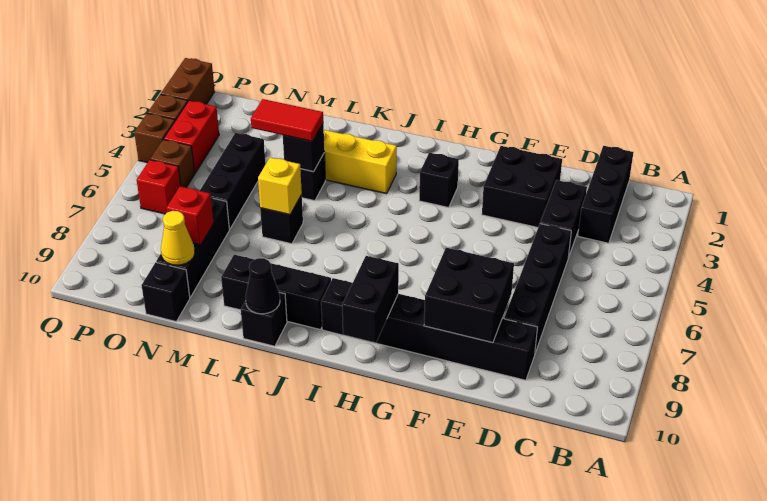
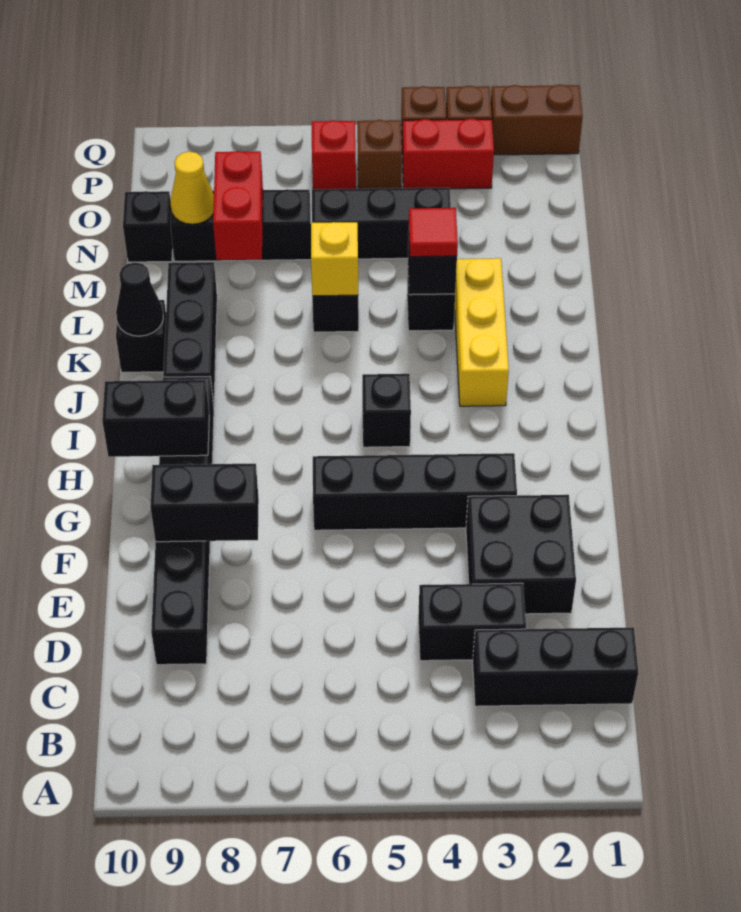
black 1x4 brick [504,224,571,353] -> black 1x4 brick moved to [313,453,517,530]
black 2x2 brick [424,248,514,343] -> black 1x2 brick [150,464,259,542]
black 1x1 brick [419,153,459,207] -> black 1x1 brick moved to [362,374,411,447]
red 1x2 tile [251,99,323,141] -> red 1x1 tile [409,208,458,257]
red 1x1 brick [166,186,214,245] -> red 1x2 brick [213,151,263,260]

